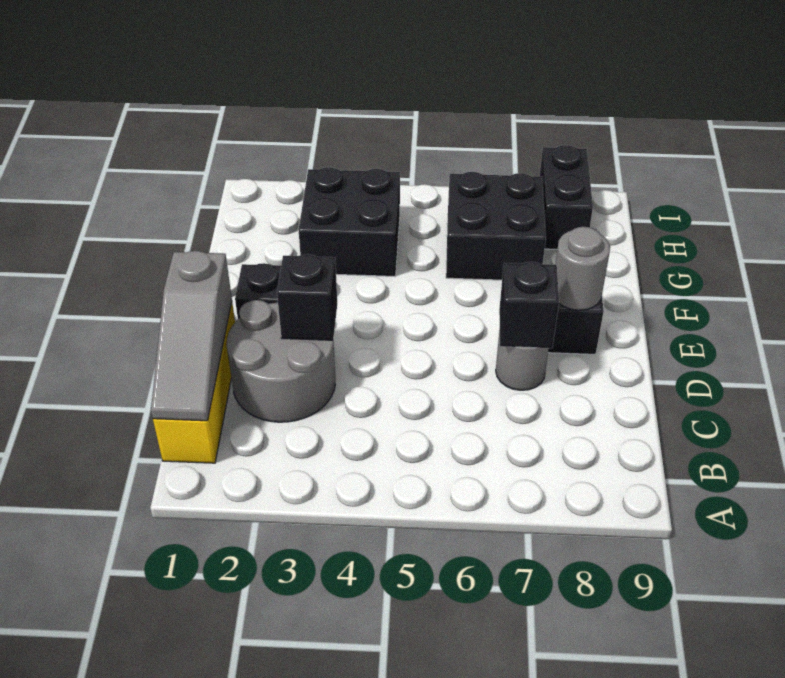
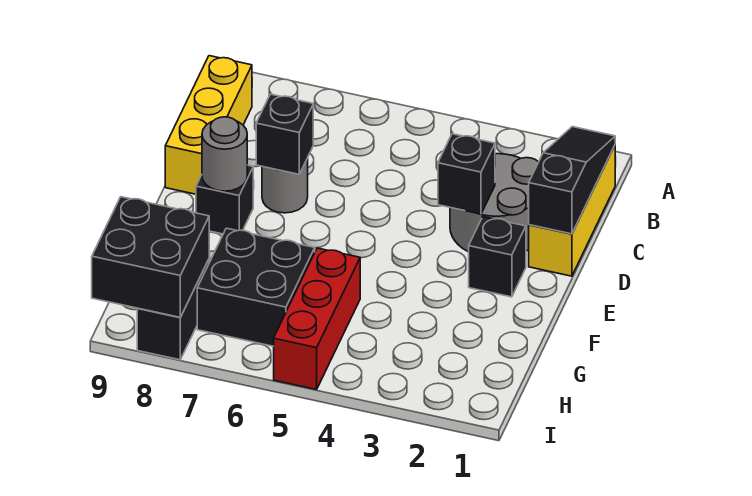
grey 1x3 slope [151,251,232,421] -> black 1x3 slope [529,127,615,234]
none -> yellow 1x3 brick [165,56,252,194]
black 2x2 brick [299,167,400,276] -> black 2x2 brick moved to [92,197,209,317]
none -> red 1x3 brick [274,248,360,390]

